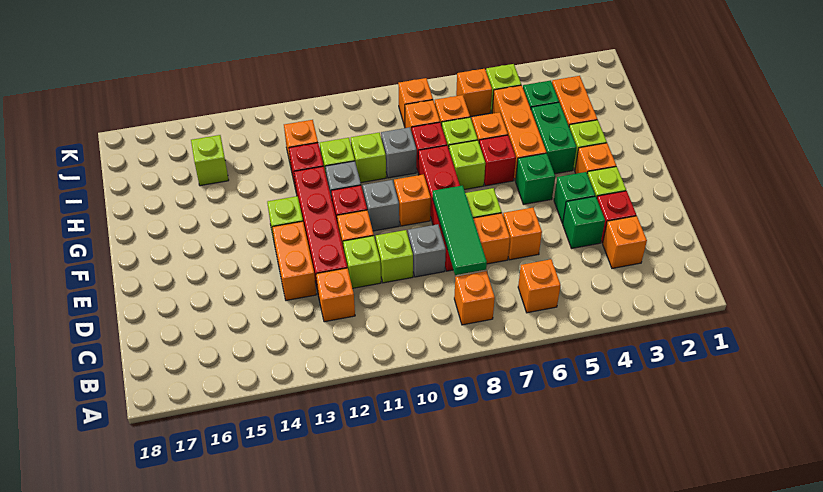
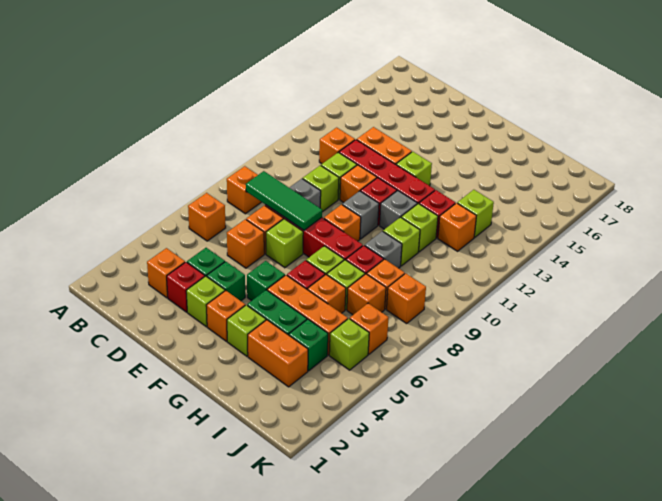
lime 1x1 brick [191,135,229,186] -> lime 1x1 brick moved to [458,190,494,237]

